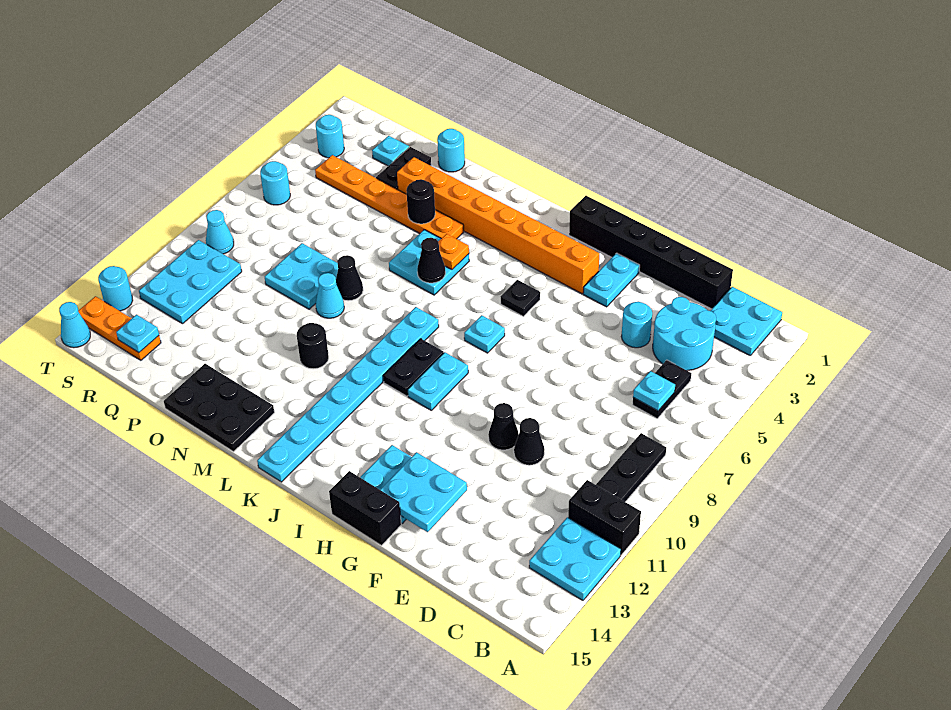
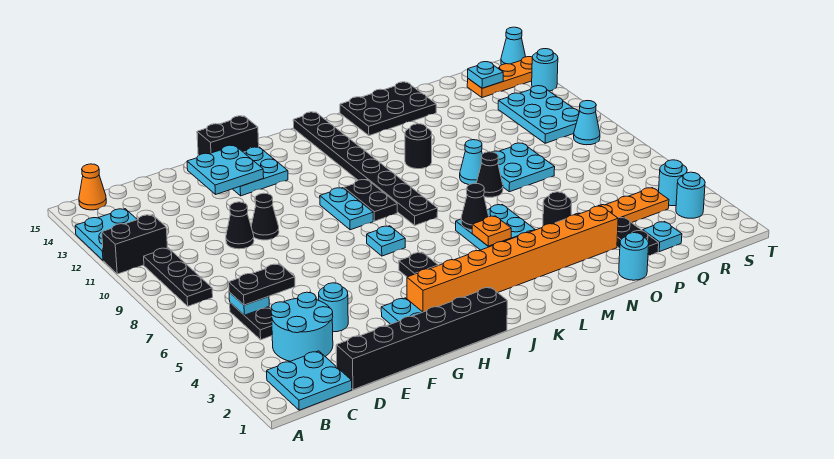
none -> orange 1x1 cone [79,164,106,210]
none -> black 1x2 plate [229,264,295,305]
cyan 1x8 plate [257,307,439,482] -> black 1x8 plate [293,112,438,225]
cyan 1x1 round brick [260,161,290,205] -> cyan 1x1 round brick moved to [659,160,687,206]

